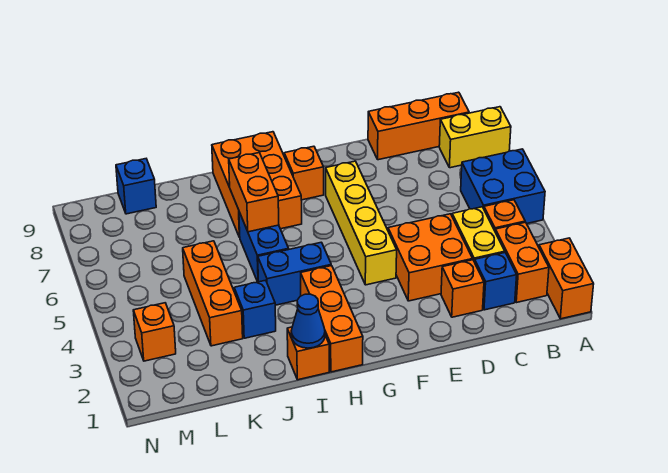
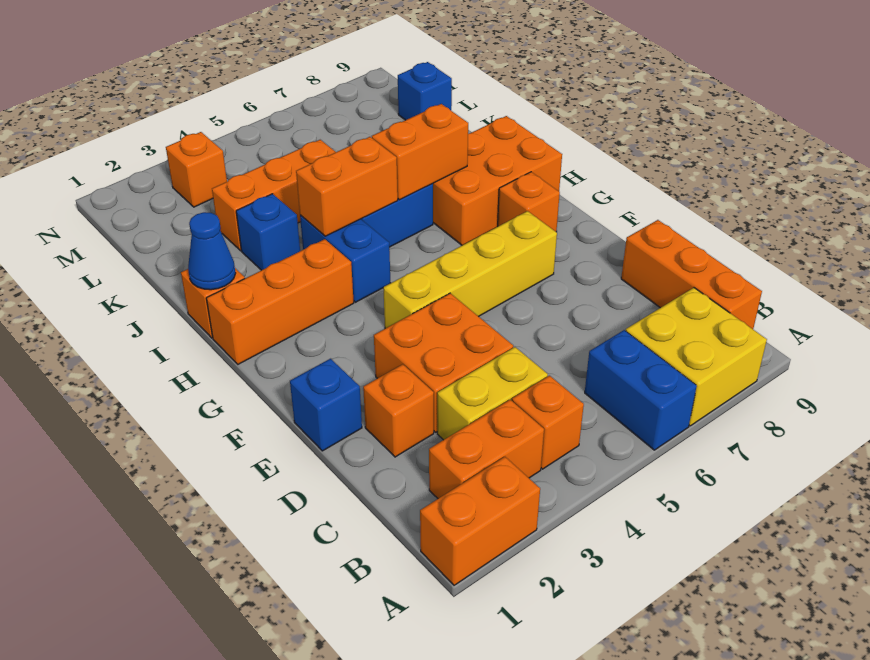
blue 2x2 brick [461,149,545,224] -> blue 1x2 brick [585,330,697,450]
yellow 1x2 brick [439,107,511,168] -> yellow 2x2 brick [626,288,767,426]
blue 1x1 brick [475,253,517,310] -> blue 1x1 brick moved to [290,359,362,451]
none -> orange 1x2 brick [296,137,398,236]

